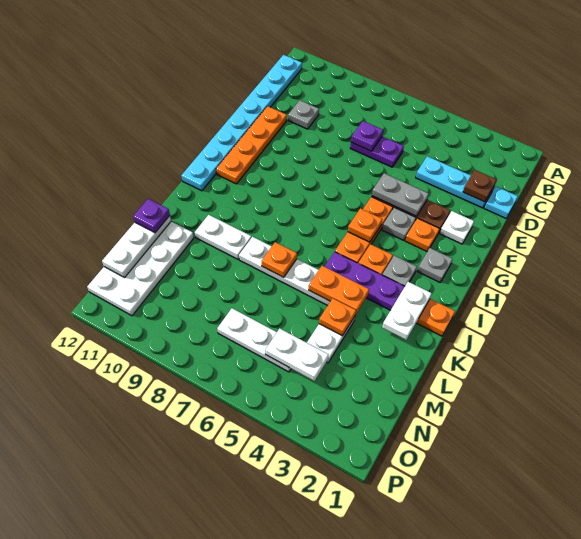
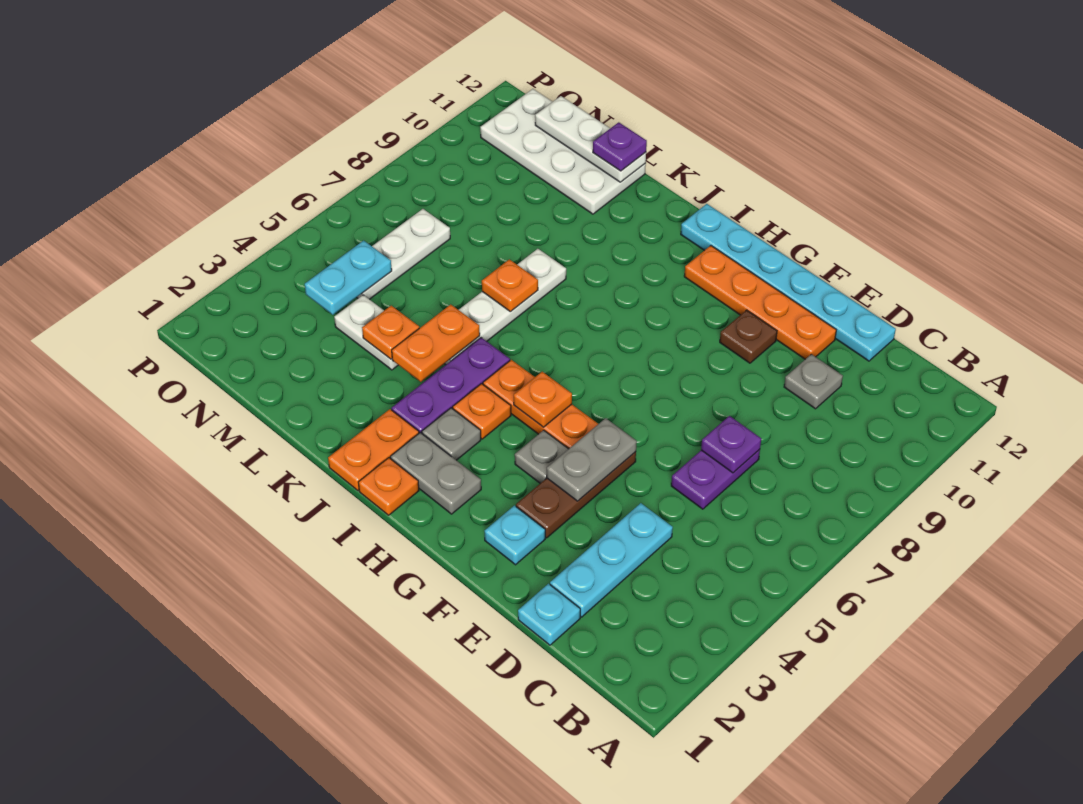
cyan 1x8 plate [181,55,302,191] -> cyan 1x6 plate [681,204,896,361]
brown 1x1 plate [463,170,497,202] -> brown 1x1 plate moved to [720,310,777,363]
white 1x1 plate [440,211,474,244] -> cyan 1x1 plate [485,506,545,565]
orange 1x1 plate [405,218,439,252] -> orange 1x1 plate moved to [358,458,419,515]
grey 1x1 plate [417,248,452,282] -> grey 1x2 plate [390,433,481,514]
white 1x2 plate [382,282,432,340] -> none
white 1x2 plate [195,215,252,259] -> none
white 1x2 plate [265,329,329,381] -> cyan 1x2 plate [305,241,392,315]

